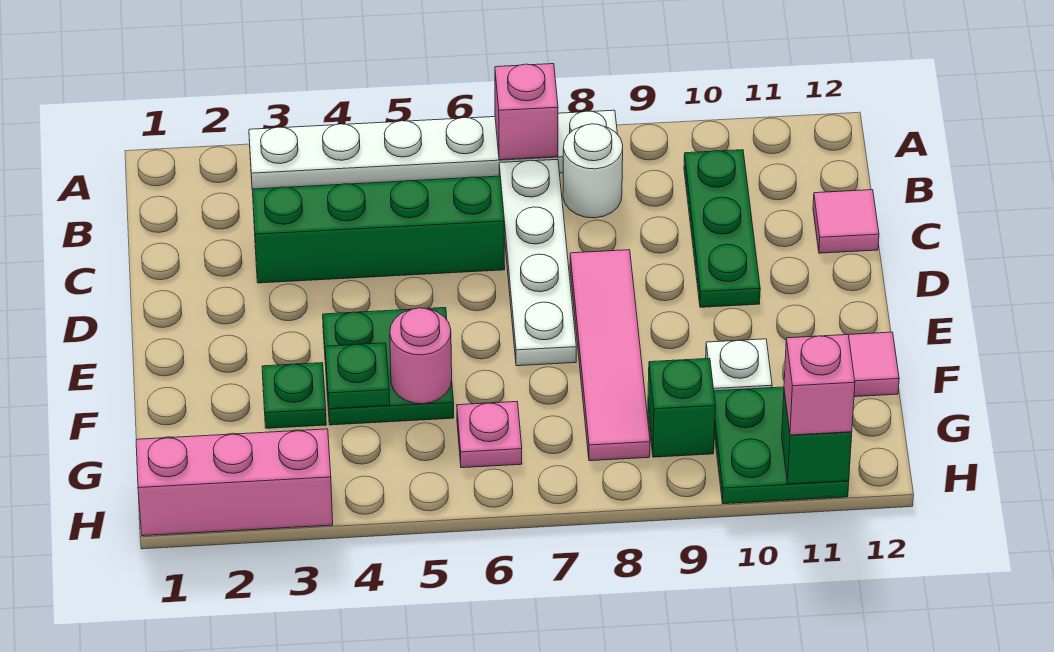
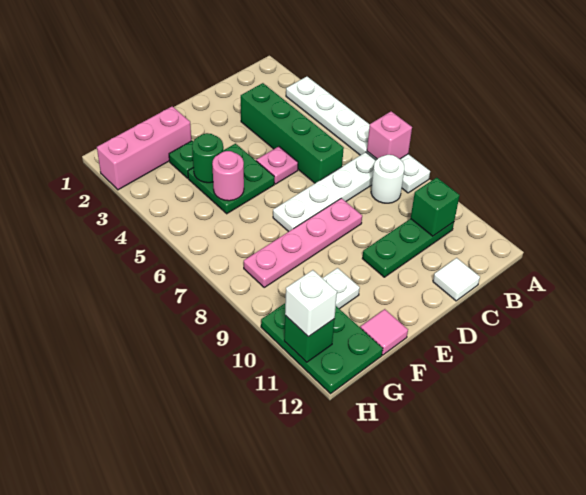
pink 1x1 tile [813,190,879,253] -> white 1x1 tile [433,258,480,301]
pink 1x4 tile [570,250,650,461] -> pink 1x4 plate [244,198,362,287]
green 1x1 plate [325,343,390,409] -> green 1x1 round brick [192,133,223,183]
pink 1x1 plate [457,402,522,468] -> pink 1x1 plate moved to [256,146,298,184]
green 1x1 brick [648,358,715,457] -> green 1x1 brick moved to [411,178,460,236]
green 2x2 plate [714,387,849,504] -> green 2x3 plate [261,304,383,394]
pink 1x3 brick [136,429,333,536] -> pink 1x3 brick turned to [97,106,191,190]
pink 1x1 brick [784,335,855,435] -> white 1x1 brick [285,270,337,337]

